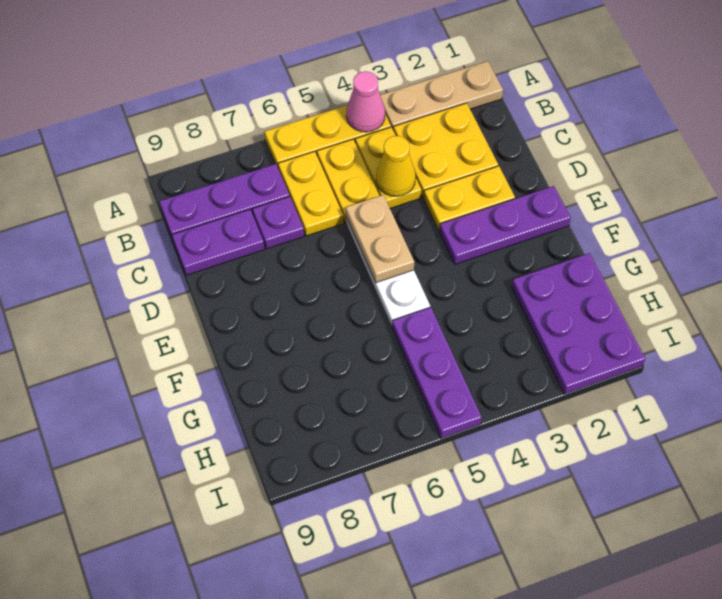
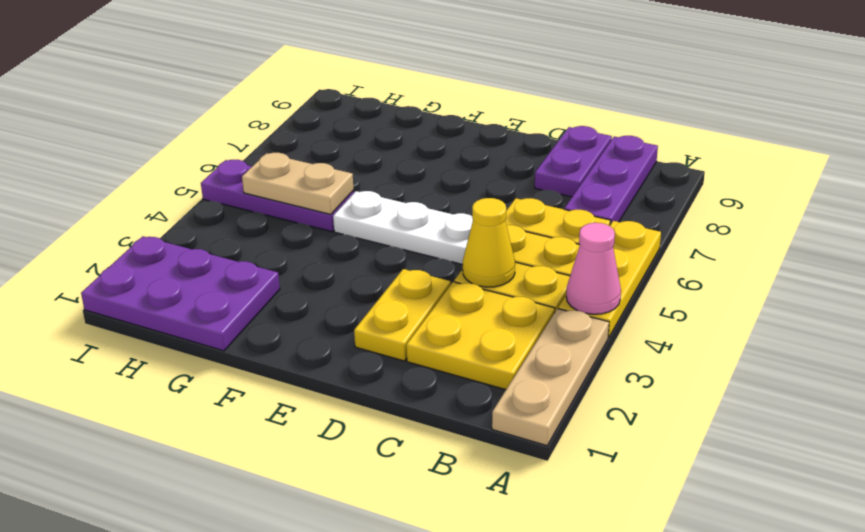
purple 1x1 plate [252,196,304,249] -> none
tan 1x2 plate [346,195,414,283] -> tan 1x2 plate moved to [242,153,354,214]
purple 1x3 plate [439,186,571,264] -> none

